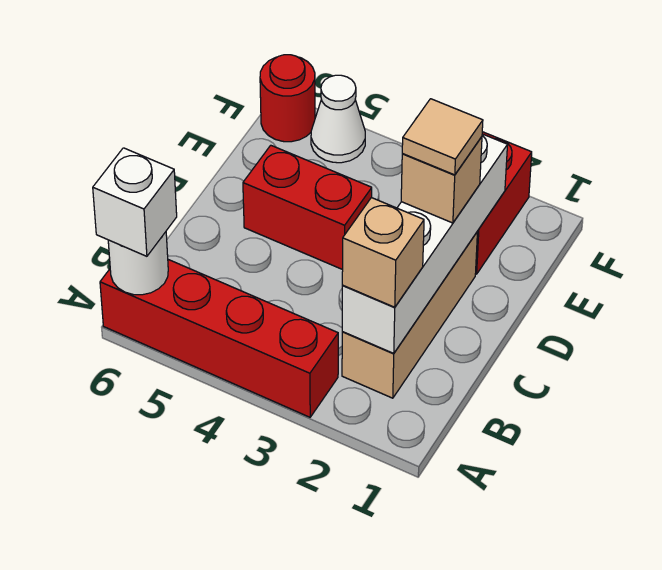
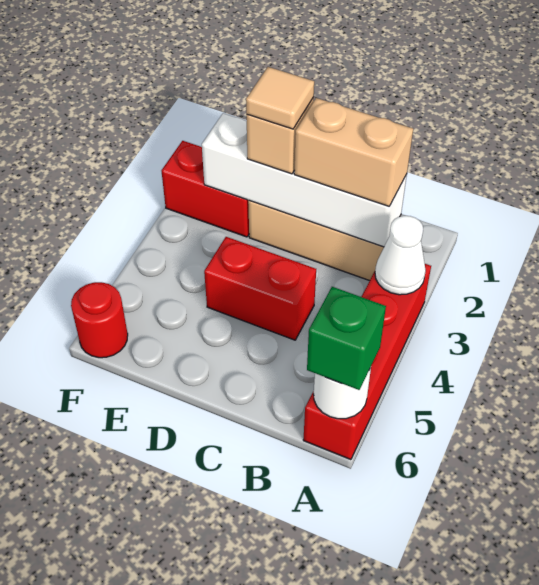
white 1x1 brick [93,148,177,256] -> green 1x1 brick [307,287,386,390]
tan 1x1 brick [342,198,424,307] -> tan 1x2 brick [294,98,413,206]
red 1x2 brick [243,145,372,270] -> red 1x2 brick turned to [204,237,316,340]
white 1x1 cone [311,75,365,163] -> white 1x1 cone moved to [375,216,426,295]

